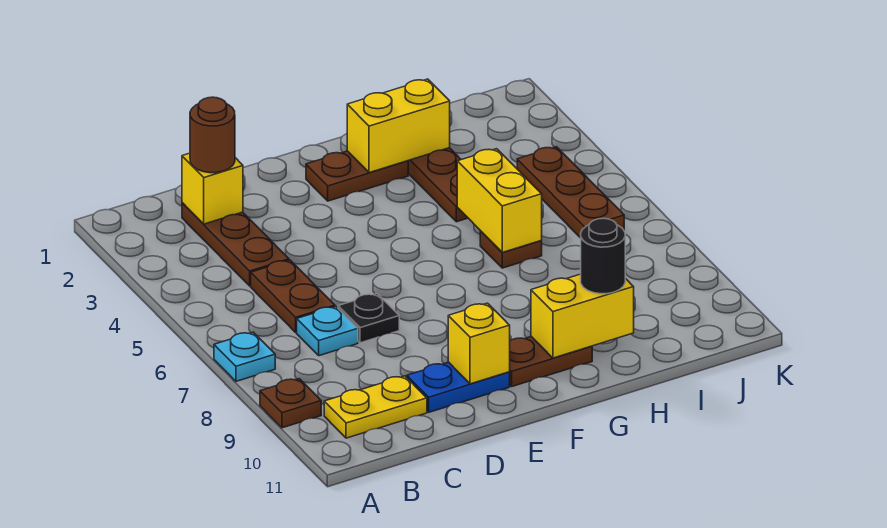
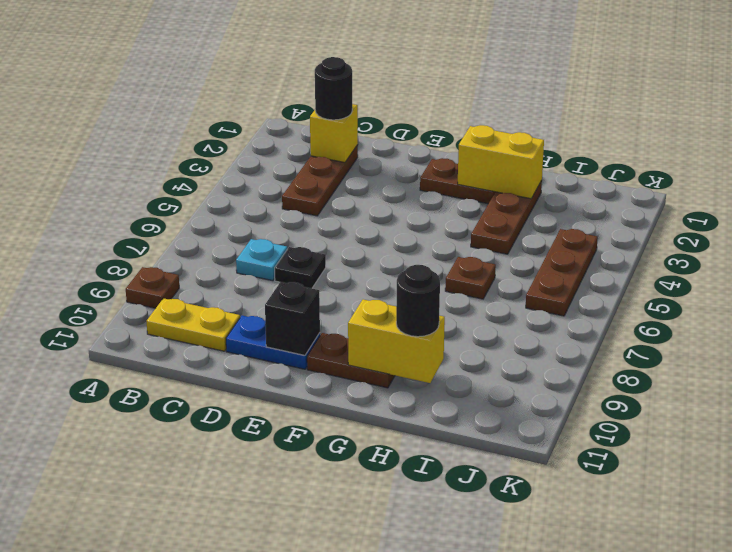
cyan 1x1 plate [214,332,275,381] -> none
brown 1x1 round brick [190,97,235,173] -> black 1x1 round brick [315,57,352,120]
brown 1x2 plate [251,260,335,332] -> none
yellow 1x1 brick [448,303,510,384] -> black 1x1 brick [265,282,320,355]
yellow 1x2 brick [457,149,542,252] -> none

